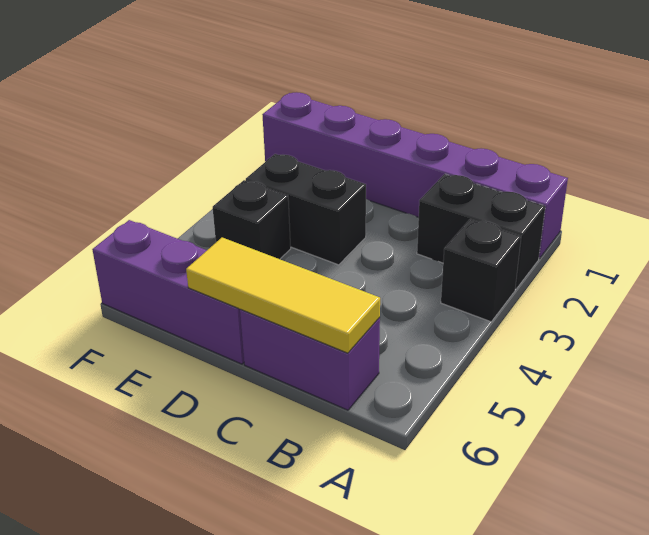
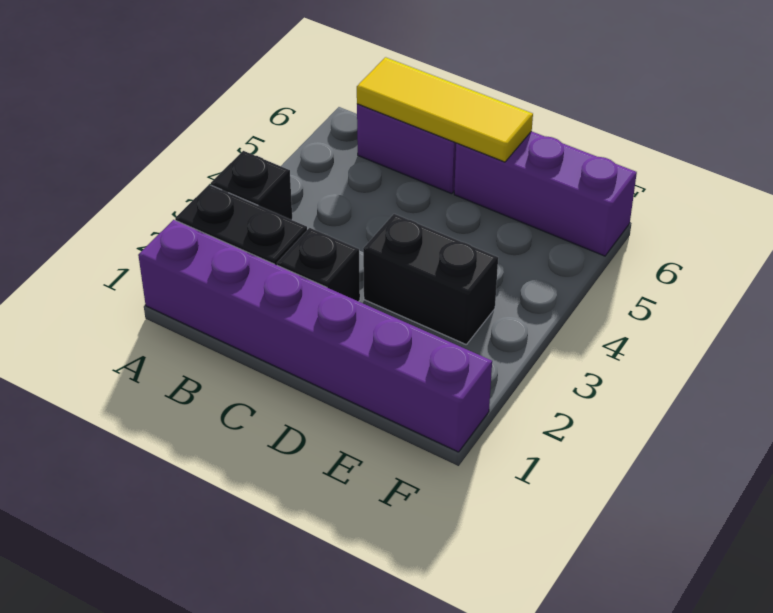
black 1x1 brick [213,180,291,259] -> black 1x1 brick moved to [277,228,360,301]

